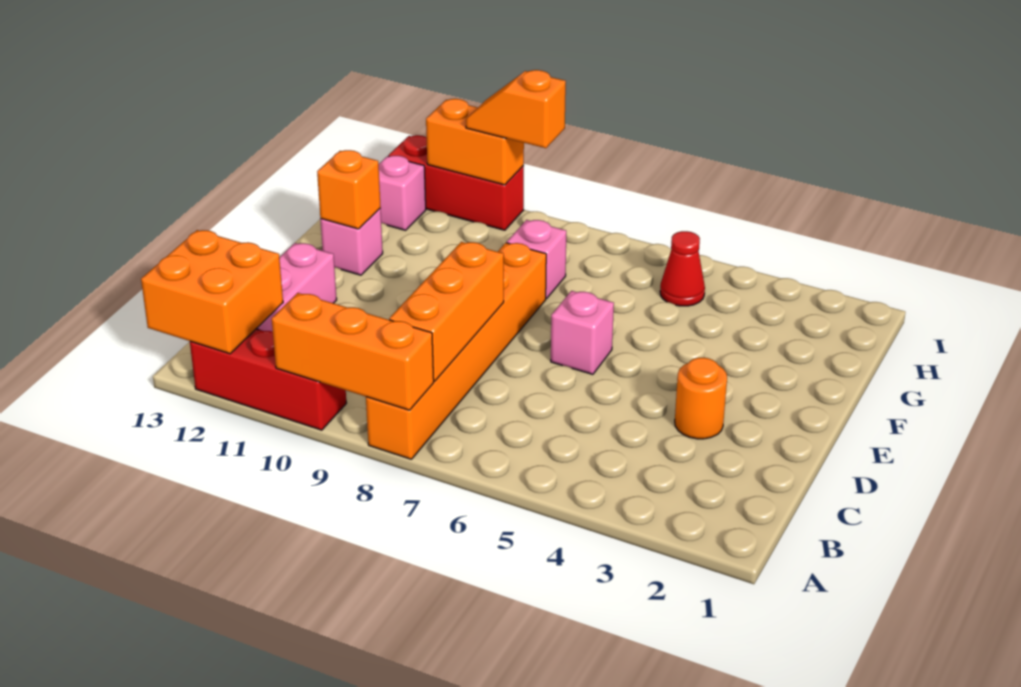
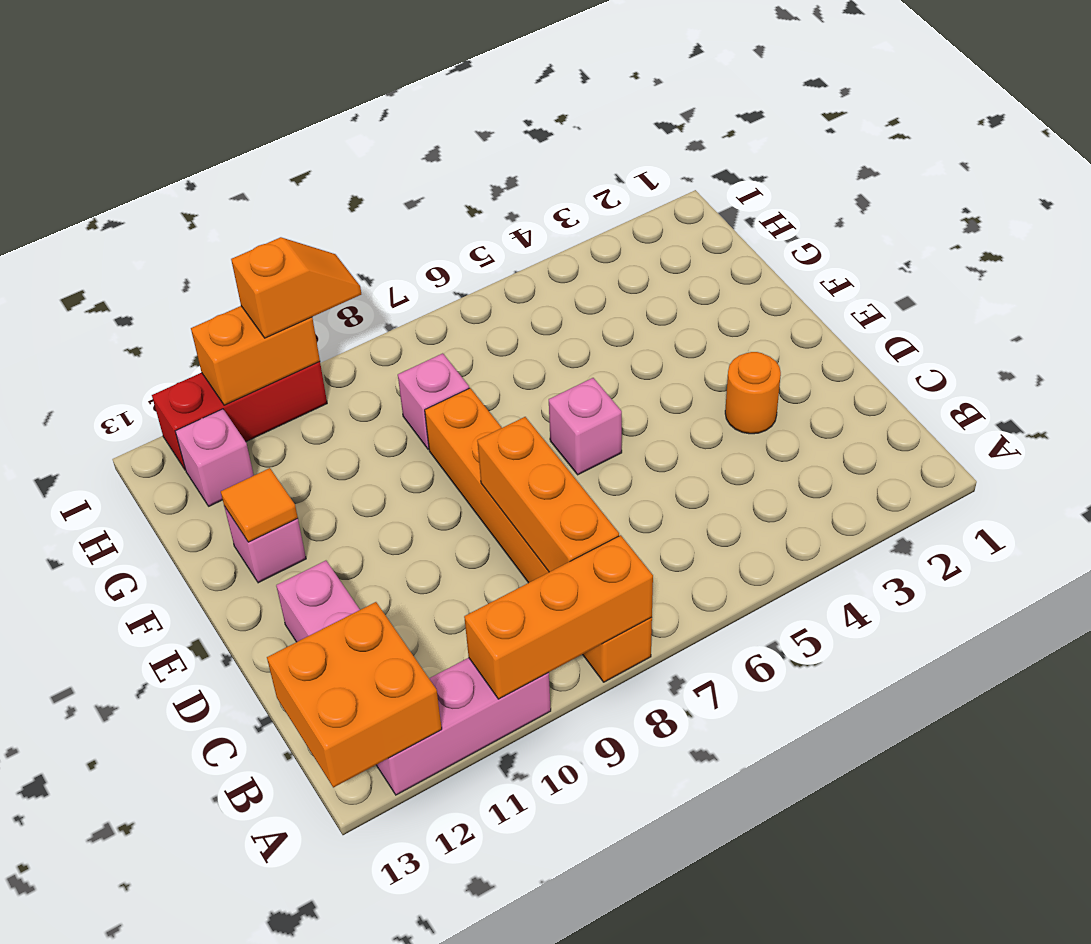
red 1x3 brick [190,329,346,430] -> pink 1x3 brick [377,658,551,795]
orange 1x1 brick [317,150,381,229] -> orange 1x1 tile [221,468,298,542]
red 1x1 cone [660,231,705,306] -> none
orange 1x2 slope [466,70,566,148] -> orange 1x2 slope turned to [231,237,361,338]

